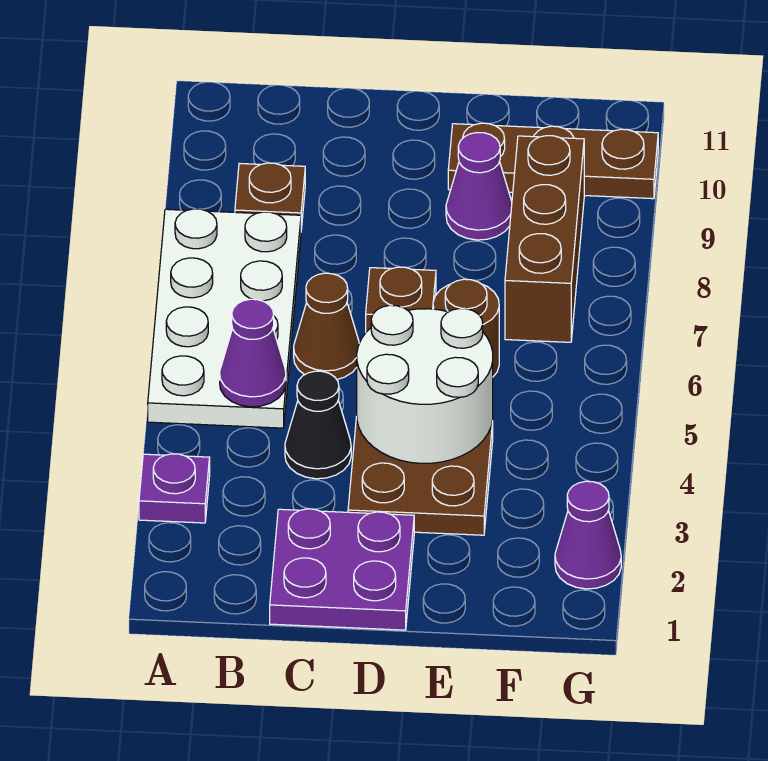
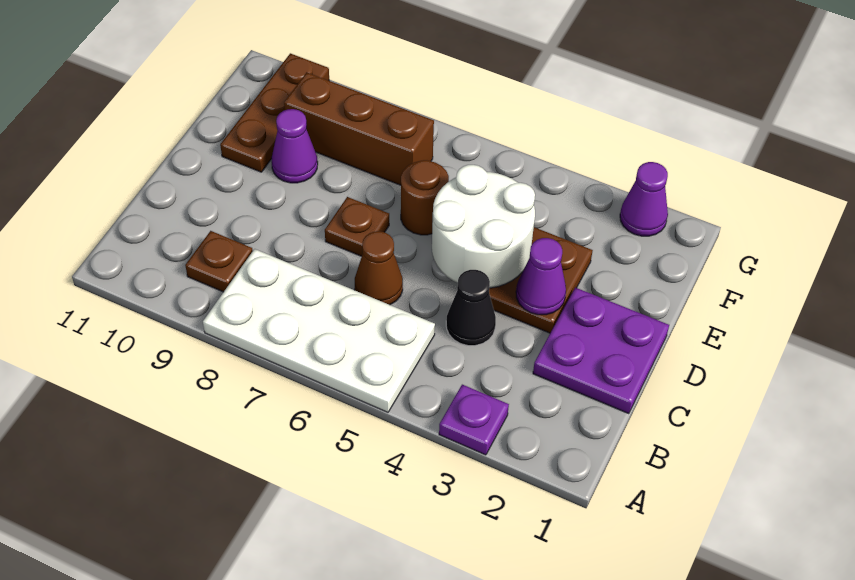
purple 1x1 cone [220,299,286,407] -> purple 1x1 cone moved to [516,238,566,315]

